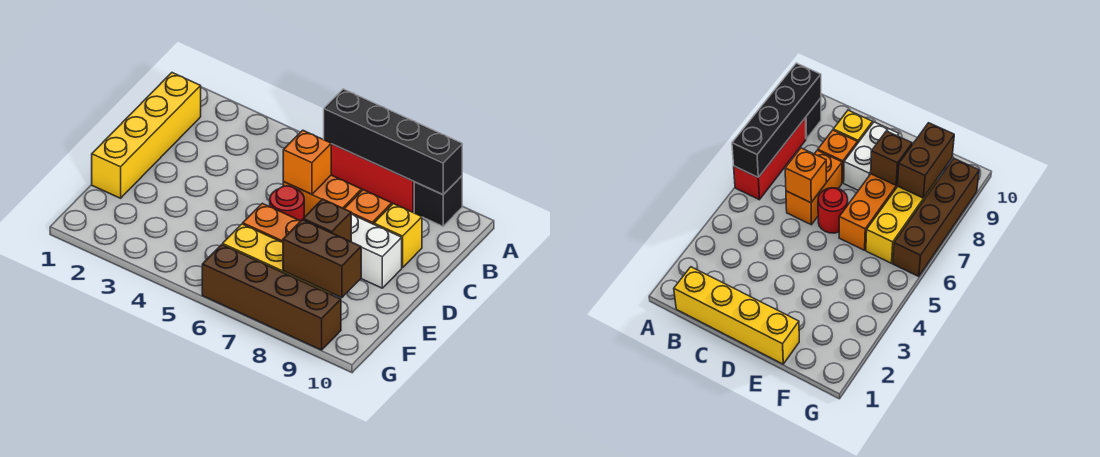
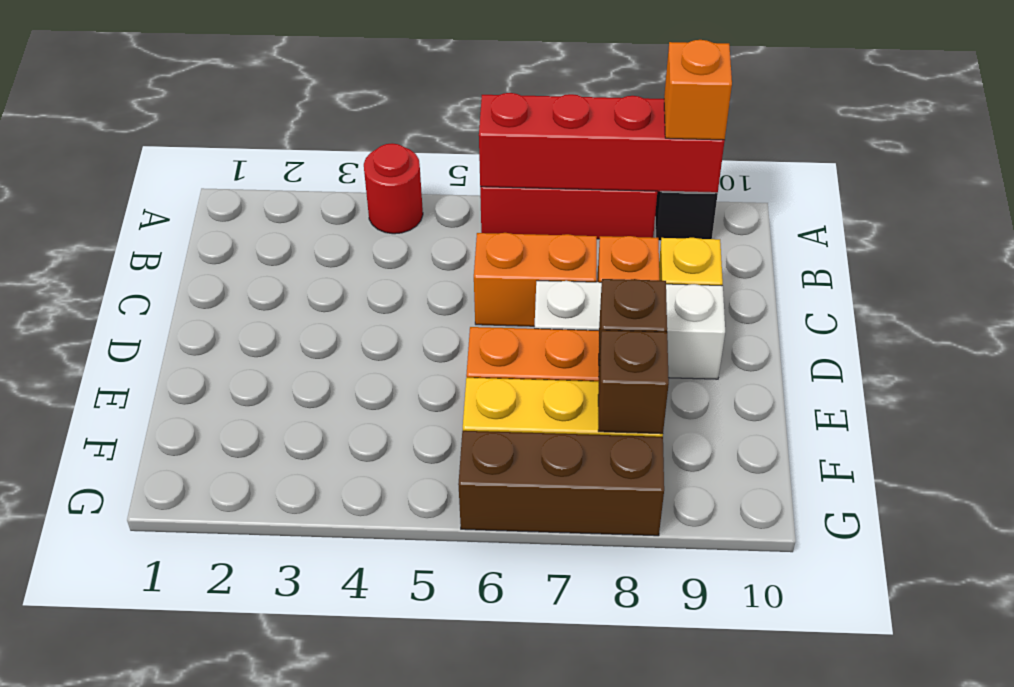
black 1x4 brick [324,89,462,195] -> red 1x4 brick [479,93,725,193]
yellow 1x4 brick [92,73,201,198] -> none
orange 1x1 brick [283,130,331,194] -> orange 1x1 brick moved to [664,40,732,140]
red 1x1 round brick [270,186,304,221] -> red 1x1 round brick moved to [364,143,423,234]
white 1x2 brick [351,214,402,288] -> white 1x3 brick [534,281,725,379]
brown 1x2 brick [283,220,361,298] -> brown 1x1 brick [598,330,669,434]
brown 1x4 brick [202,245,341,350] -> brown 1x3 brick [458,431,664,536]

